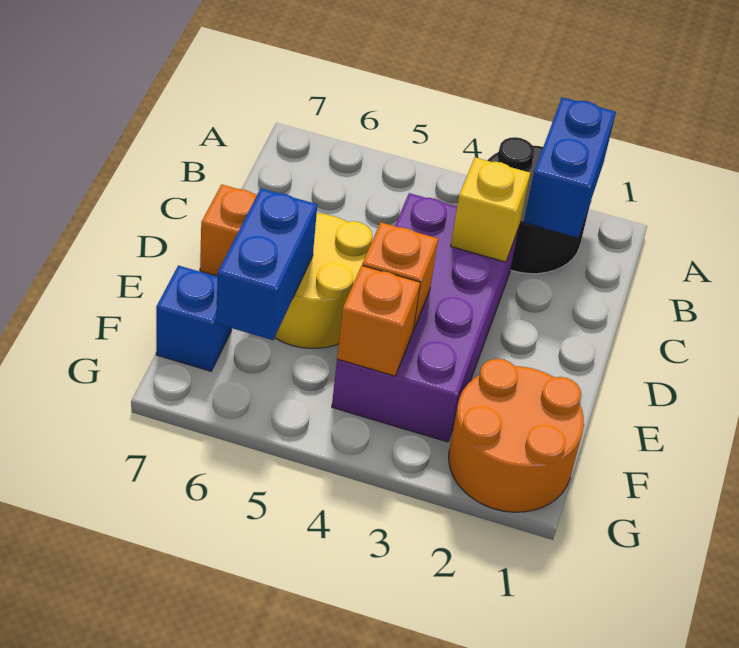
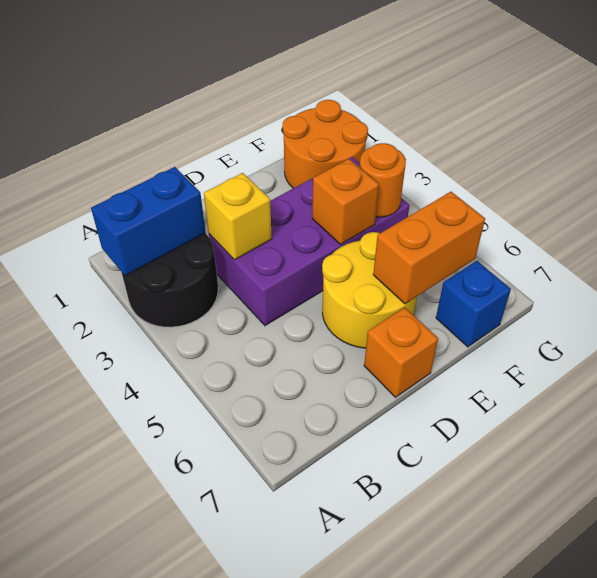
blue 1x2 brick [216,188,317,340] -> orange 1x2 brick [373,192,485,304]
orange 1x1 brick [337,266,420,376] -> orange 1x1 round brick [360,143,406,217]

